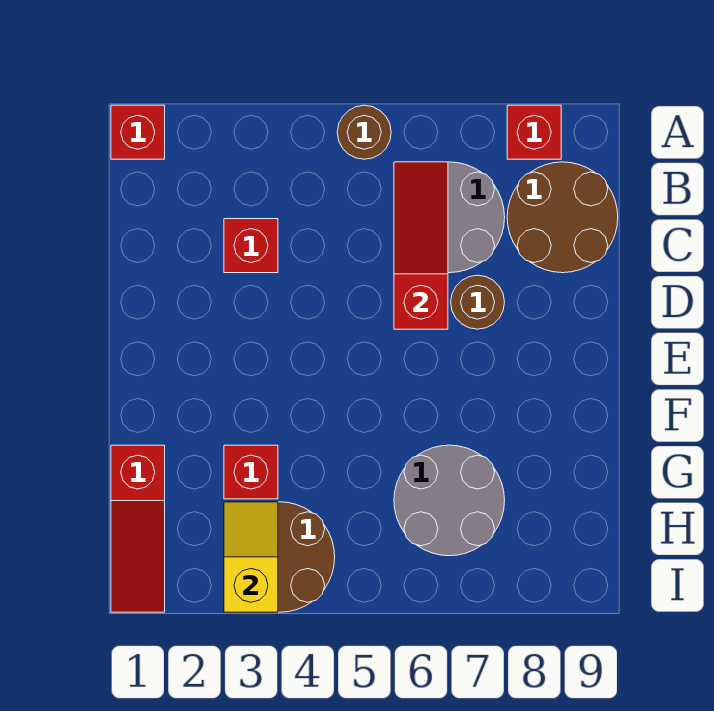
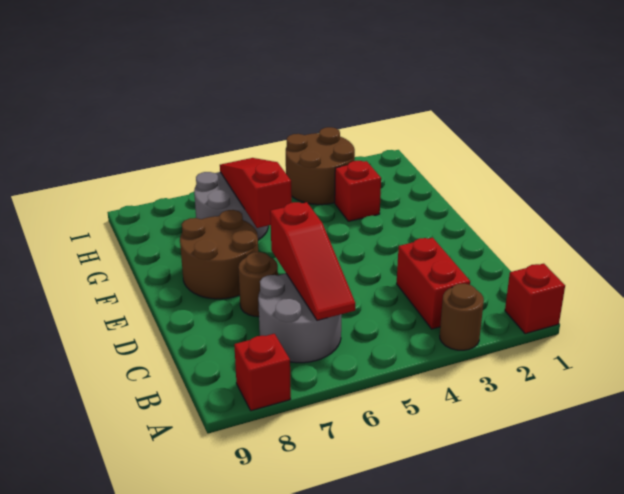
brown 1x1 round brick [337,105,391,159] -> brown 1x1 round brick moved to [440,284,484,350]
brown 2x2 round brick [507,162,618,273] -> brown 2x2 round brick moved to [180,210,258,299]
red 1x1 brick [224,219,278,273] -> red 1x2 brick [397,238,470,329]
red 1x3 slope [111,445,165,612] -> red 1x3 slope moved to [220,158,292,228]
yellow 1x2 slope [224,502,278,612] -> none

